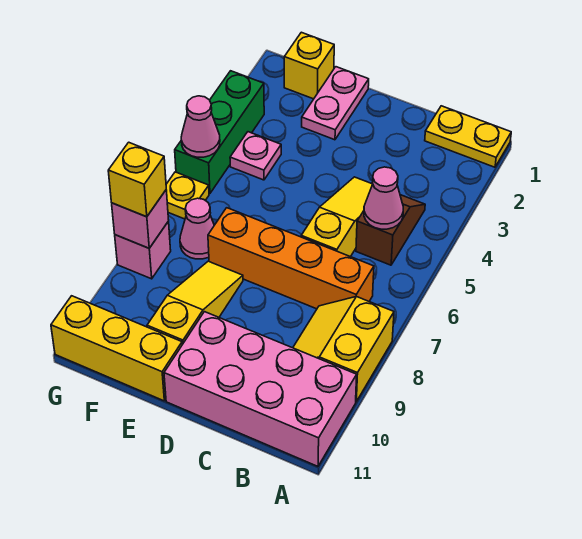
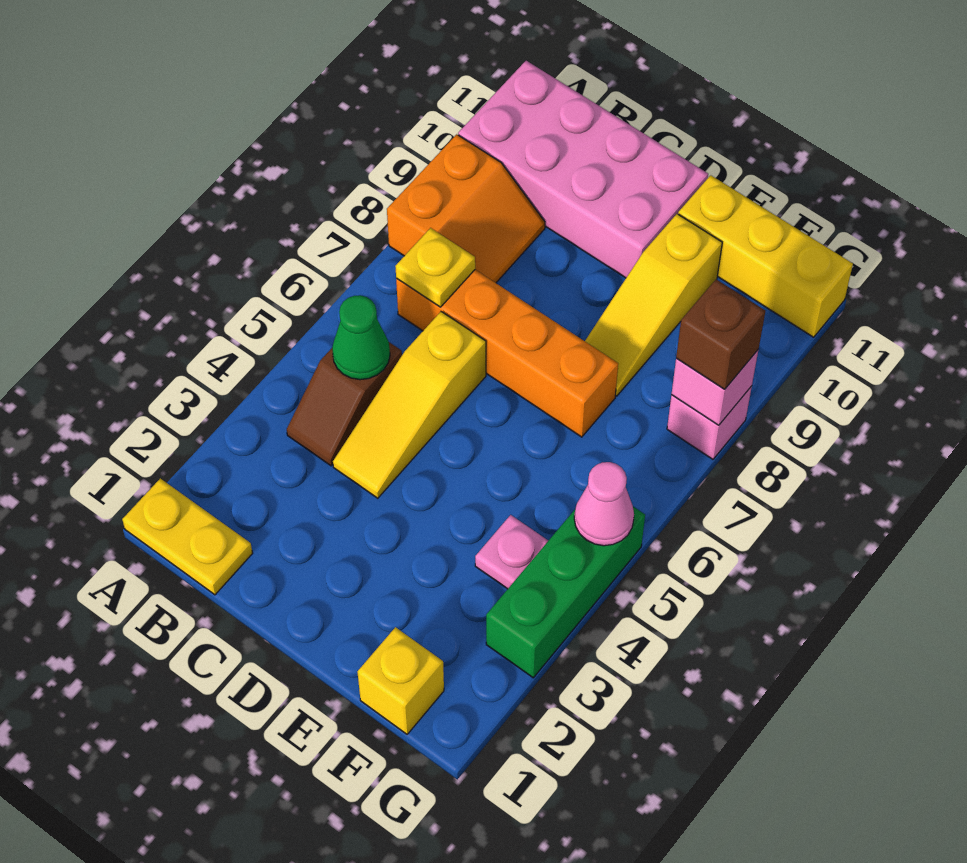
yellow 2x2 slope [293,296,394,402] -> orange 2x2 slope [387,134,545,283]
pink 1x1 cone [364,167,403,229] -> green 1x1 cone [332,295,390,380]
pink 1x2 plate [302,67,369,140] -> none
pink 1x1 cone [180,198,214,259] -> none
yellow 1x1 plate [166,172,209,219] -> yellow 1x1 plate moved to [395,228,475,307]
yellow 1x1 brick [108,142,166,217] -> brown 1x1 brick [676,279,765,389]

